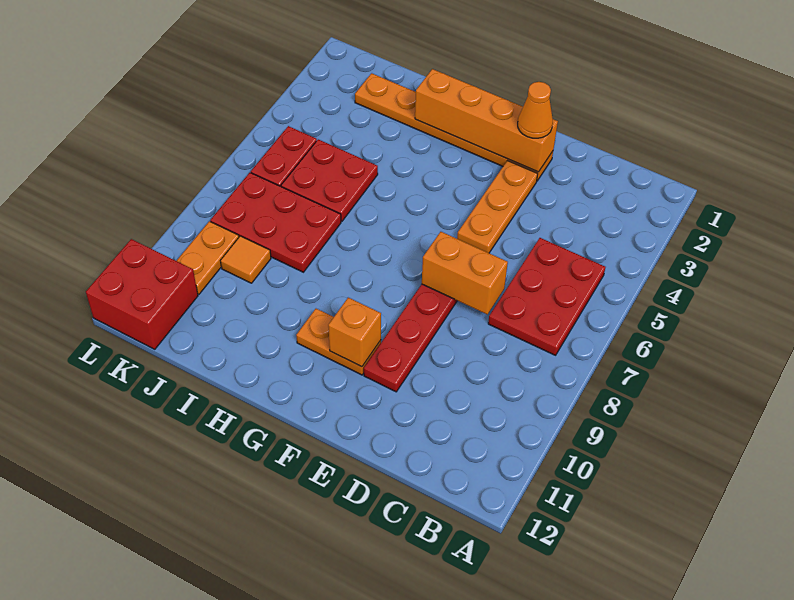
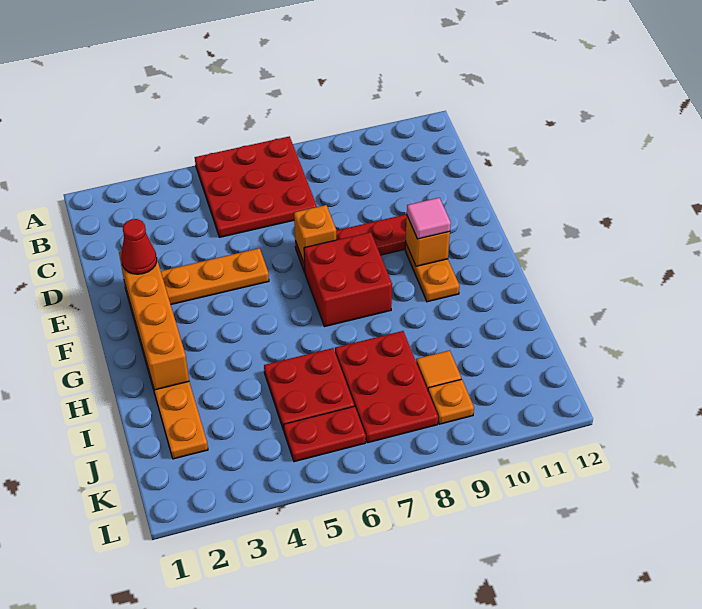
red 2x3 plate [488,238,605,355] -> red 3x3 plate [195,136,317,237]
orange 1x2 brick [422,232,508,314] -> orange 1x1 brick [294,205,336,264]
orange 1x1 cone [518,82,553,138] -> red 1x1 cone [121,219,157,274]
none -> pink 1x1 tile [407,198,451,239]
orange 1x2 plate [177,221,239,294] -> orange 1x1 plate [428,379,474,424]
red 2x2 brick [86,239,198,349] -> red 2x2 brick moved to [304,232,392,327]

